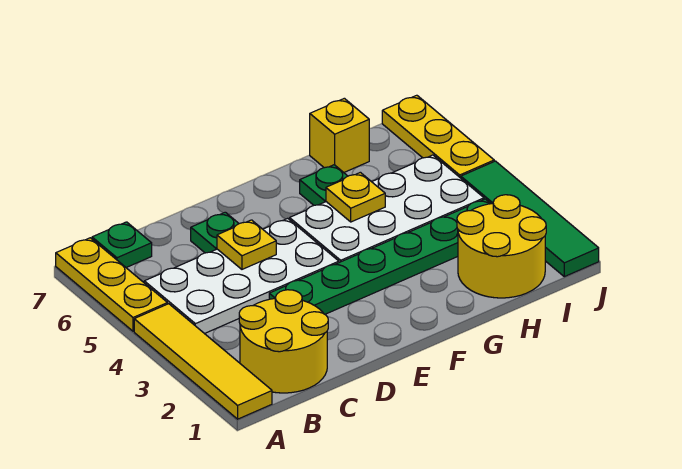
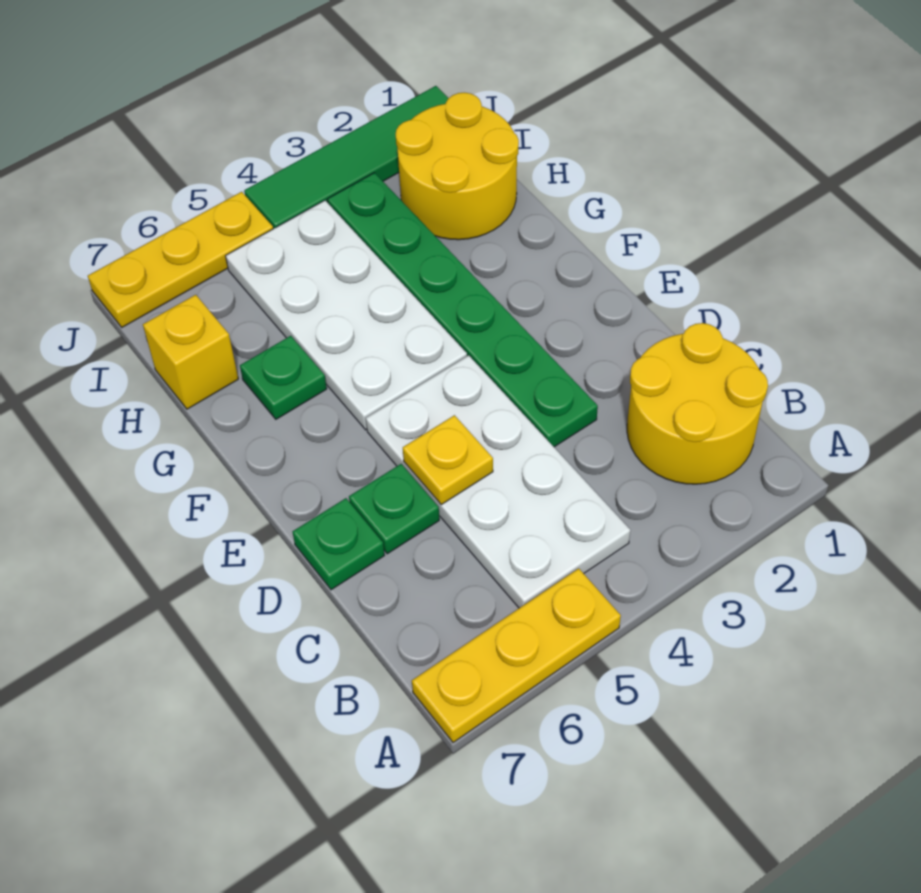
yellow 1x4 tile [134,304,272,419] -> none
green 1x1 plate [92,222,152,268] -> green 1x1 plate moved to [292,498,384,590]
yellow 1x1 plate [326,172,385,222] -> none

